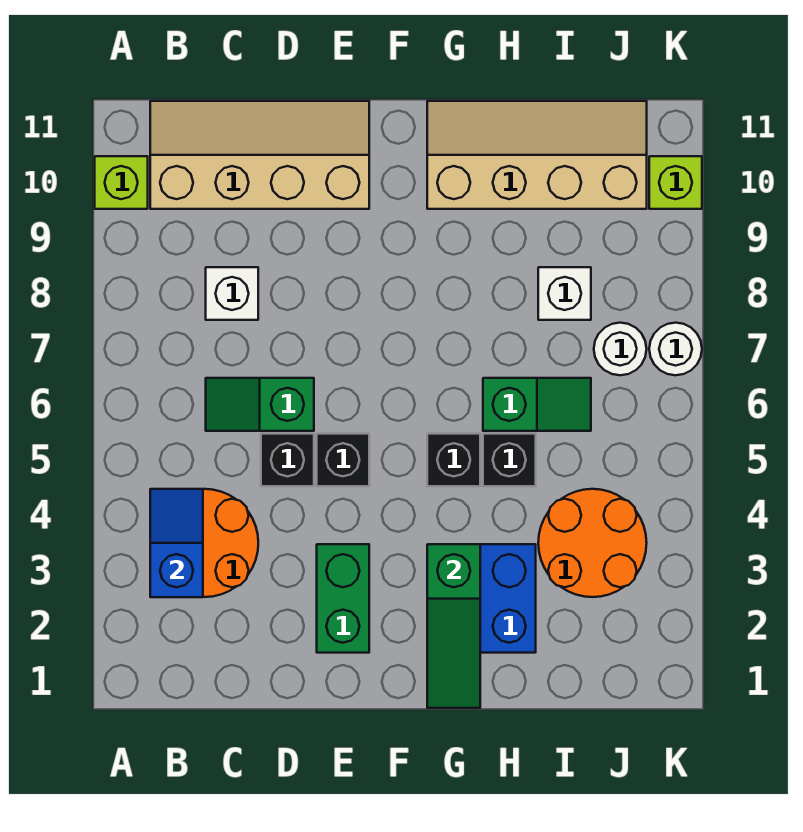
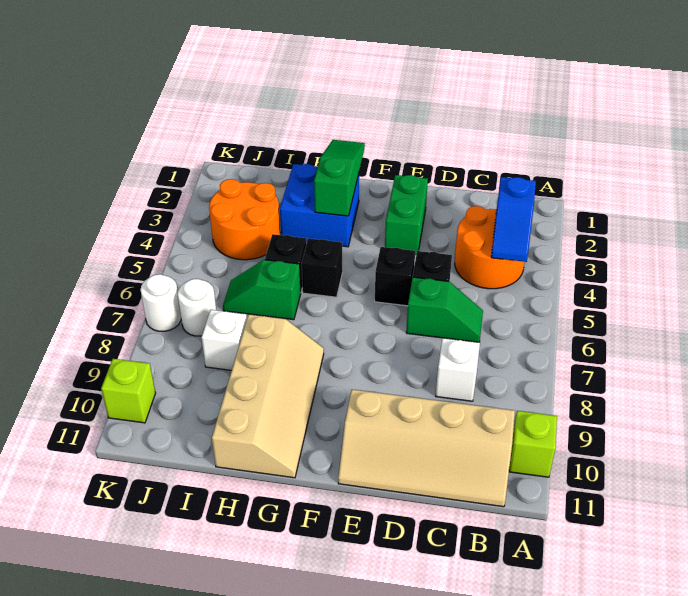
tan 2x4 slope [427,101,647,209] -> tan 2x4 slope turned to [212,314,324,478]

